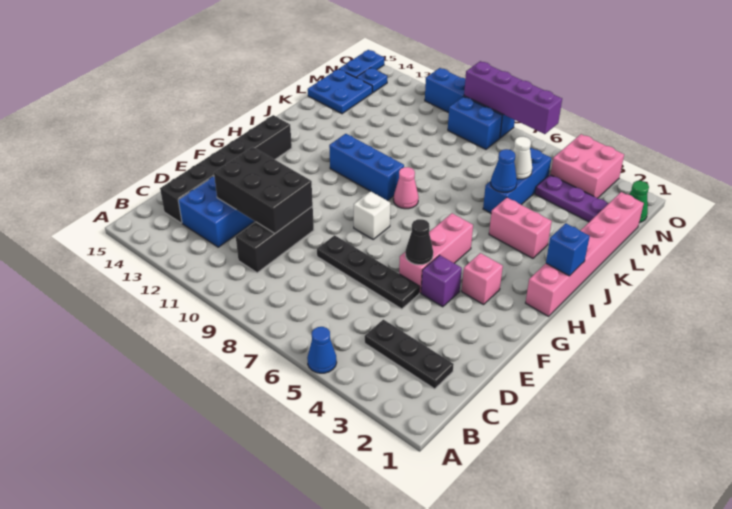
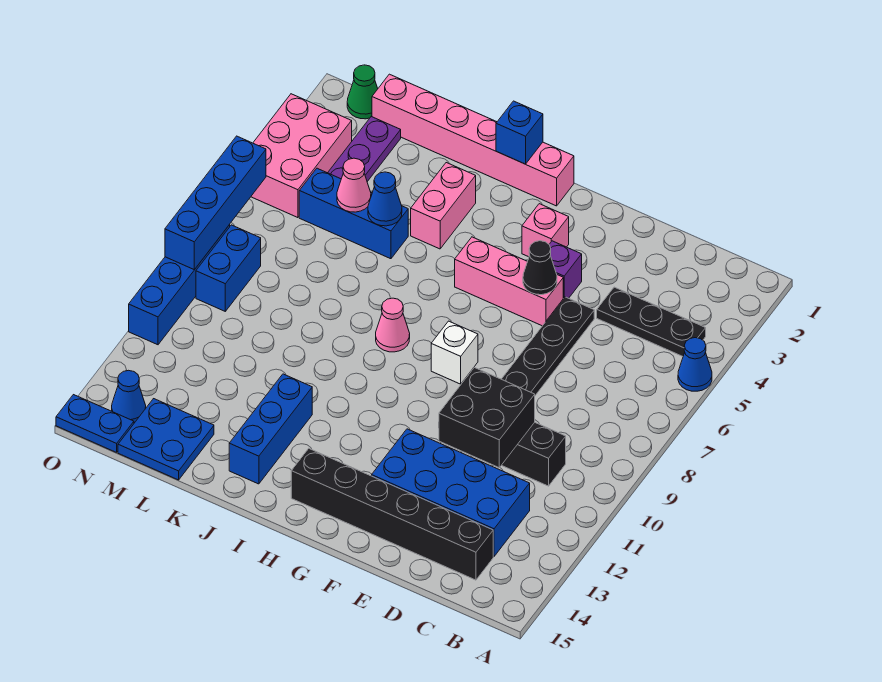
black 1x3 plate [365,320,454,389] -> black 1x3 plate turned to [597,287,706,356]
black 2x3 brick [214,147,313,233] -> black 2x2 brick [439,367,535,468]
blue 1x3 brick [329,134,404,201] -> blue 1x3 brick moved to [229,374,312,484]
white 1x1 cone [513,137,532,179] -> pink 1x1 cone [337,158,371,212]
pink 2x2 brick [551,134,624,198] -> pink 2x3 brick [251,94,352,218]
blue 1x1 plate [356,68,387,93] -> blue 1x1 cone [112,370,146,423]
purple 1x4 brick [464,61,562,134] -> blue 1x4 brick [165,136,266,270]

